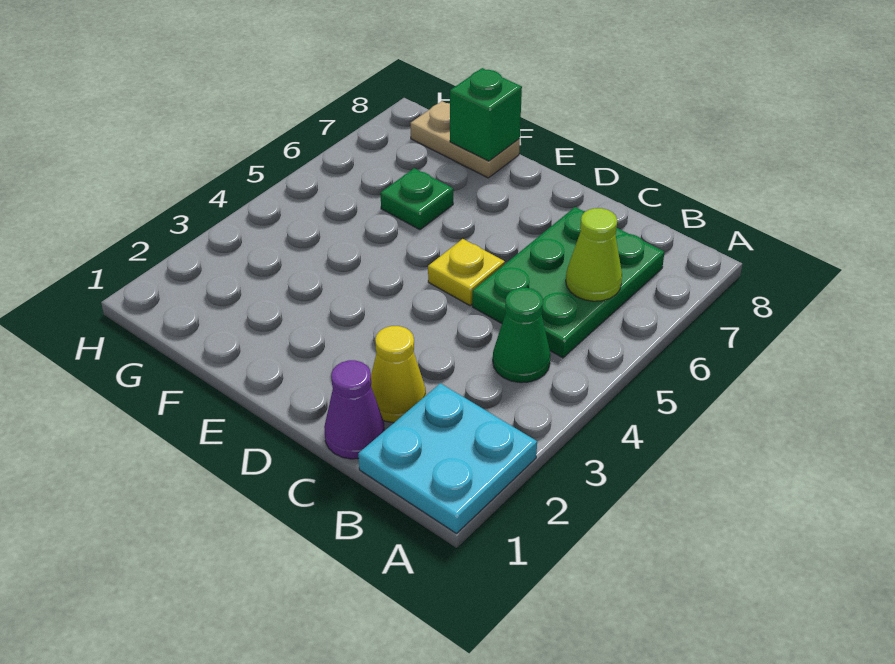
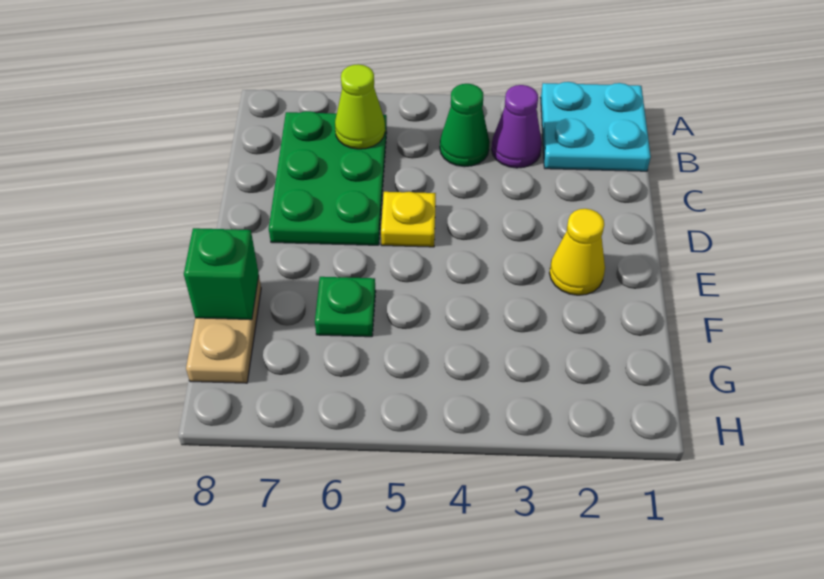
green 2x3 plate [472,207,664,358] -> green 2x3 plate turned to [269,111,387,245]
purple 1x1 cone [324,360,385,459] -> purple 1x1 cone moved to [492,85,542,168]
yellow 1x1 cone [371,326,426,423] -> yellow 1x1 cone moved to [550,209,605,295]

